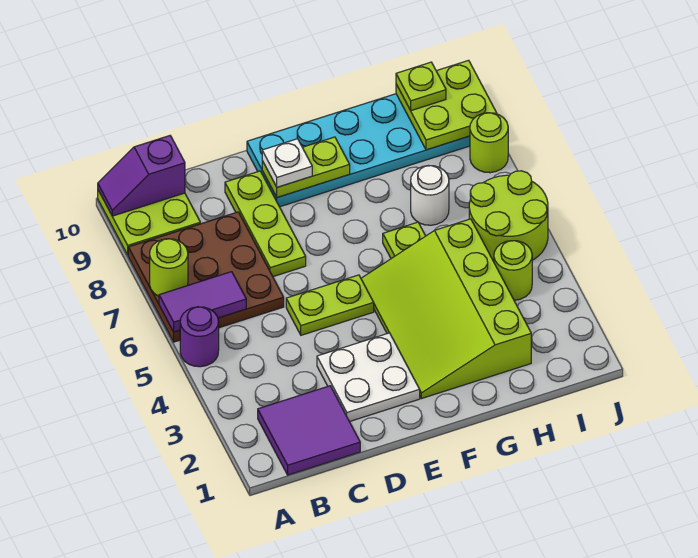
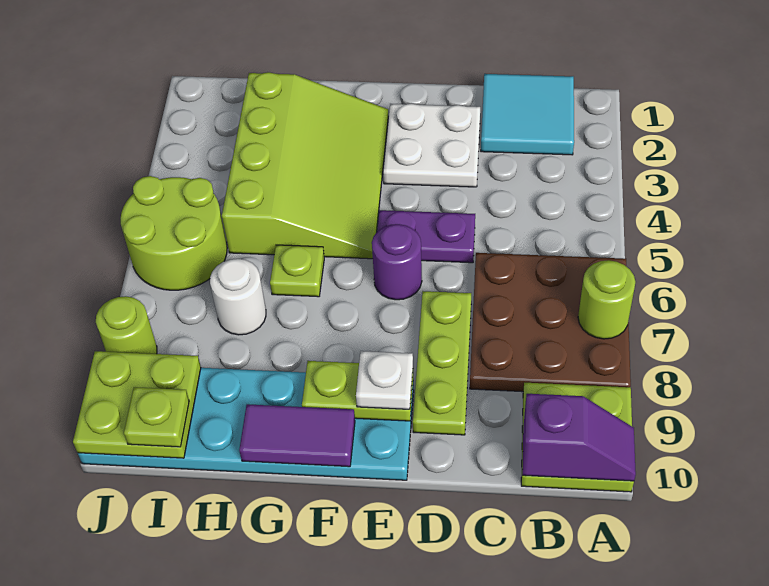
purple 1x1 round brick [180,307,219,367] -> purple 1x1 round brick moved to [372,224,422,300]
purple 1x2 tile [159,272,246,332] -> purple 1x2 tile moved to [239,404,355,467]
purple 2x2 tile [258,386,360,475] -> cyan 2x2 tile [481,74,574,155]
lime 1x2 plate [286,275,374,335] -> purple 1x2 plate [377,210,475,263]
lime 1x1 round brick [494,241,532,300] -> none

